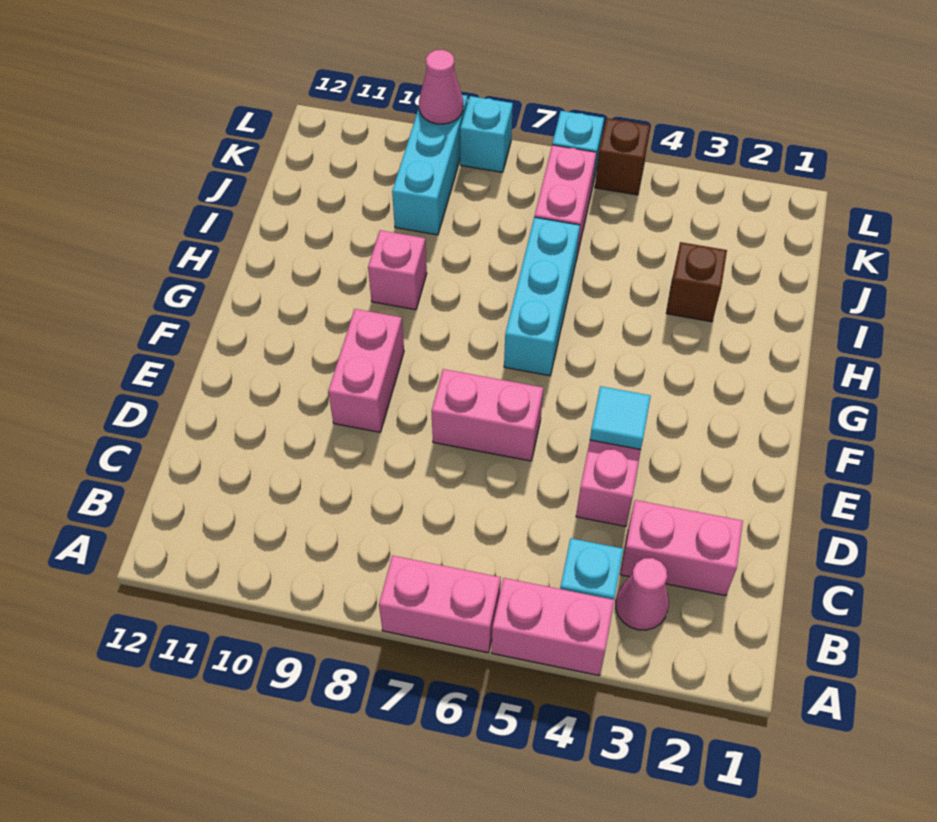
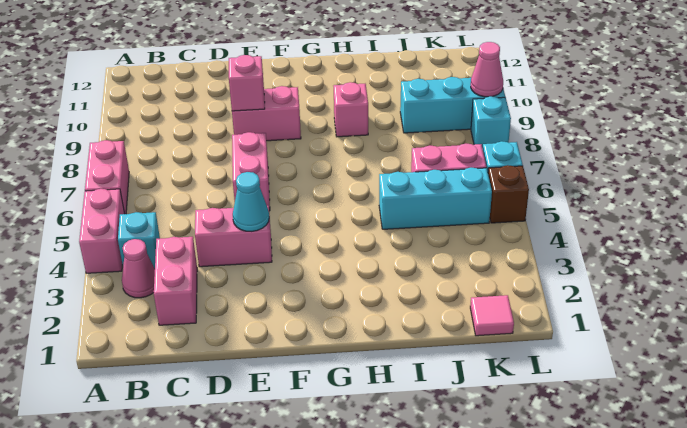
cyan 1x1 tile [590,386,651,450] -> cyan 1x1 cone [233,172,269,232]
none -> pink 1x1 brick [229,55,265,111]
cyan 1x3 brick [504,217,580,376] -> cyan 1x3 brick moved to [379,168,492,229]
brown 1x1 brick [666,242,727,322] -> none
none -> pink 1x1 tile [470,295,514,336]

